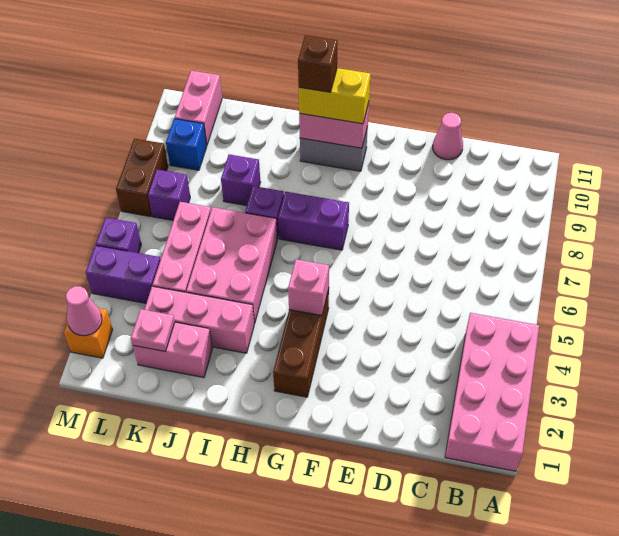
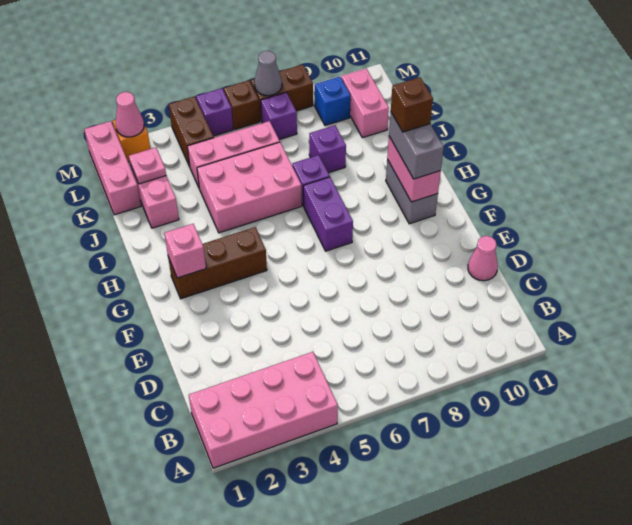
pink 1x1 brick [288,259,329,316] -> pink 1x1 brick moved to [164,224,206,278]
yellow 1x2 brick [299,68,370,124] -> grey 1x2 brick [389,113,444,179]
pink 1x3 brick [144,286,254,353] -> pink 1x3 brick moved to [84,121,141,215]
purple 1x2 brick [86,246,161,303] -> brown 1x2 brick [169,96,214,167]
pink 1x2 brick [175,71,222,145] -> pink 1x2 brick turned to [341,69,389,138]
none -> brown 1x1 brick [224,80,260,129]
none -> grey 1x1 cone [254,51,282,96]

